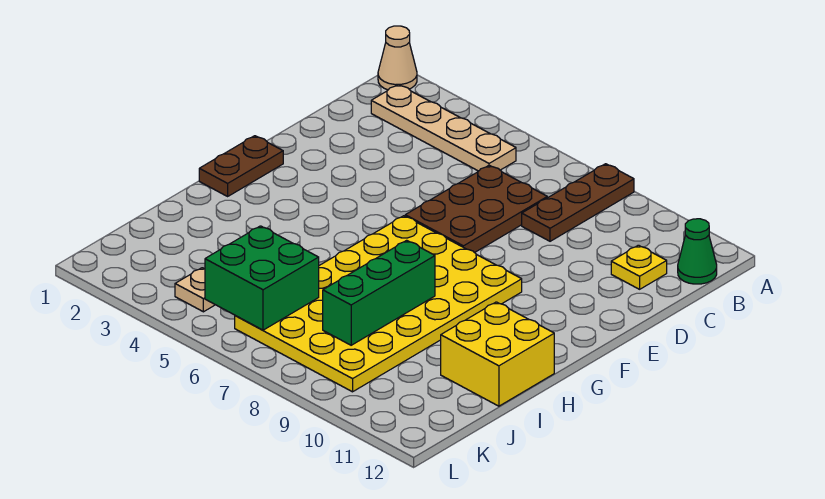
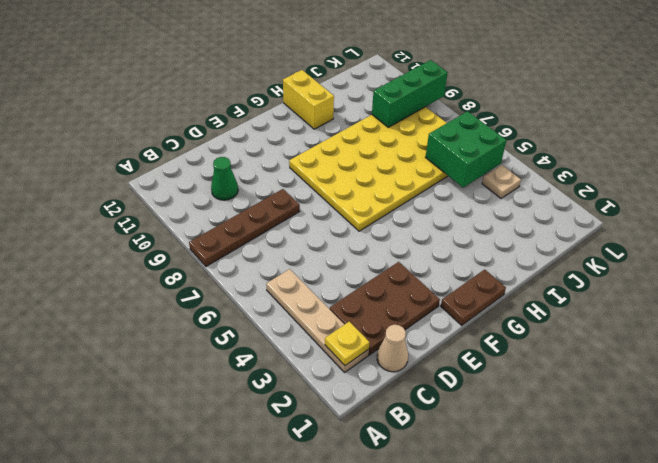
tan 1x1 cone [378,26,417,90] -> tan 1x1 cone moved to [377,325,408,372]
brown 1x3 plate [522,164,634,241] -> brown 1x4 plate [189,189,300,266]
green 1x1 cone [678,219,717,284] -> green 1x1 cone moved to [211,157,238,200]
brown 2x3 plate [405,165,547,253] -> brown 2x3 plate moved to [330,262,440,355]
yellow 1x1 plate [611,245,667,289] -> yellow 1x1 plate moved to [325,322,370,366]
green 1x3 brick [323,240,435,345] -> green 1x3 brick moved to [372,60,448,127]
yellow 2x2 brick [441,302,554,406] -> yellow 1x2 brick [283,70,334,129]

